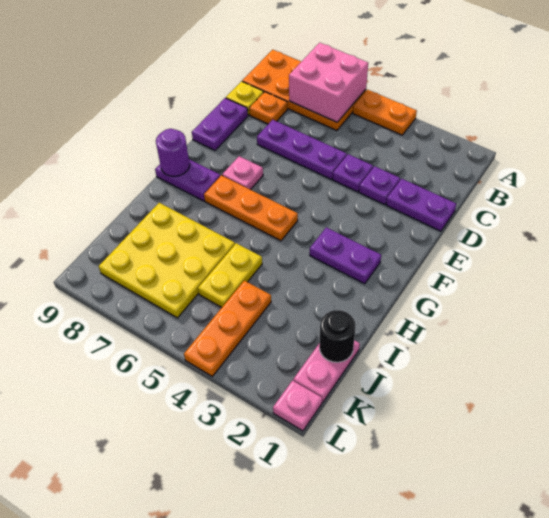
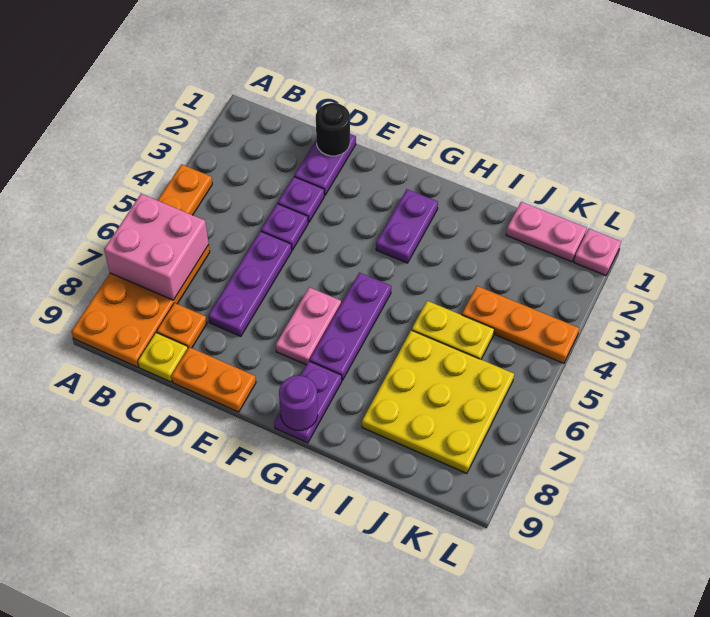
purple 1x2 plate [192,98,248,150] -> orange 1x2 plate [171,347,256,412]
pink 1x1 plate [222,156,263,190] -> pink 1x2 plate [276,287,341,365]
orange 1x3 plate [204,175,298,241] -> purple 1x3 plate [310,273,391,380]
black 1x1 round brick [319,310,356,362] -> black 1x1 round brick moved to [316,103,350,156]

